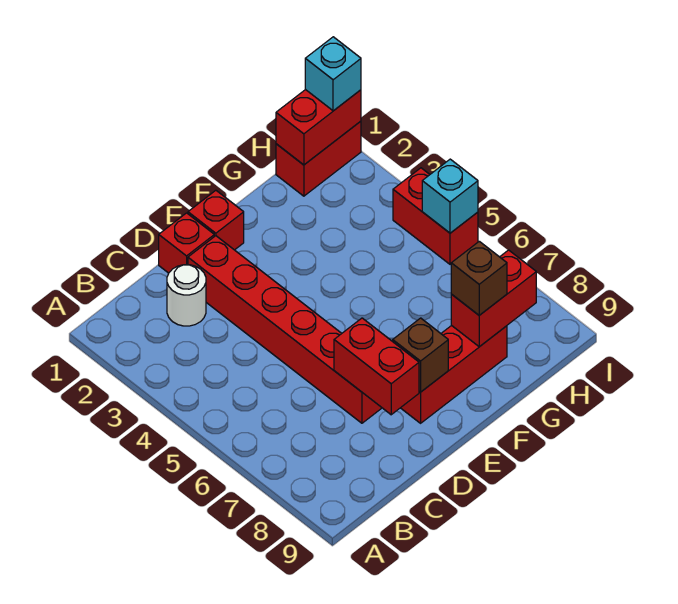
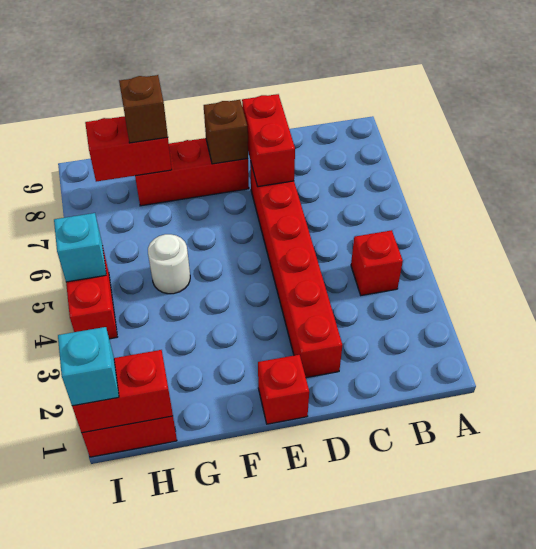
white 1x1 round brick [167,265,206,326] -> white 1x1 round brick moved to [148,234,190,294]
red 1x1 brick [159,213,214,273] -> red 1x1 brick moved to [351,230,403,295]

